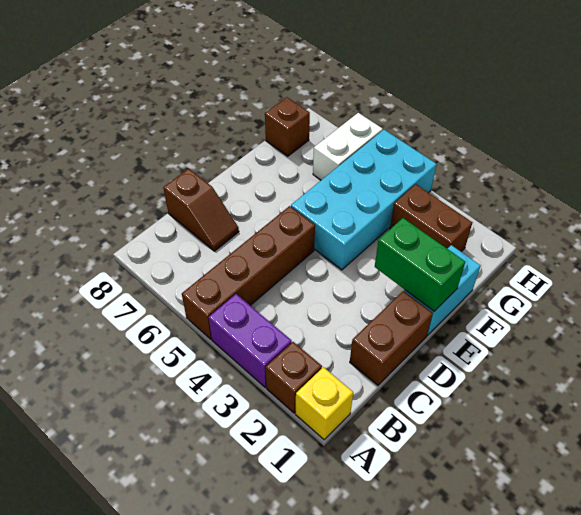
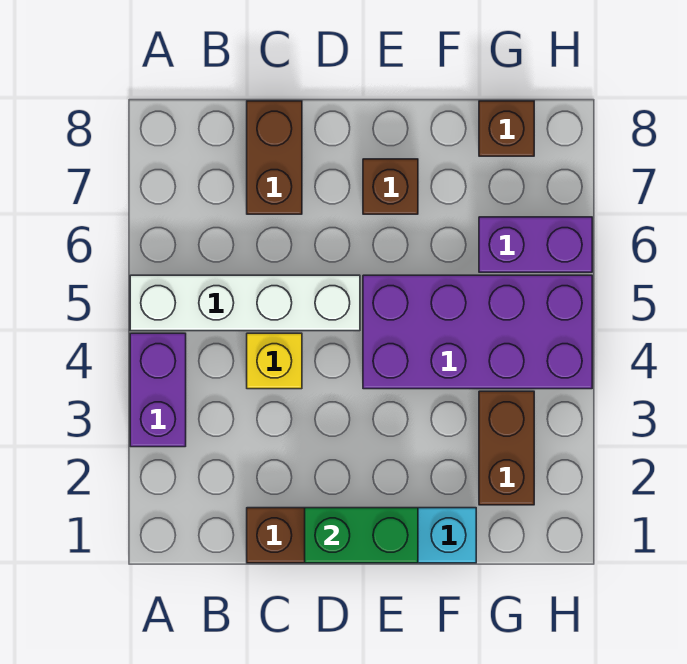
yellow 1x1 brick [296,367,353,440] -> yellow 1x1 brick moved to [247,333,302,389]
brown 1x1 brick [266,342,322,413] -> brown 1x1 brick moved to [363,159,418,214]
brown 1x4 brick [182,206,315,339] -> white 1x4 brick [130,275,360,331]
brown 1x2 slope [163,169,239,251] -> brown 1x2 brick [247,101,302,214]
green 1x2 brick [375,218,465,311] -> green 1x2 brick turned to [305,508,418,563]
cyan 2x4 brick [291,130,437,270] -> purple 2x4 brick [363,275,592,389]
white 1x2 brick [313,113,383,180] -> purple 1x2 brick [479,217,592,272]

